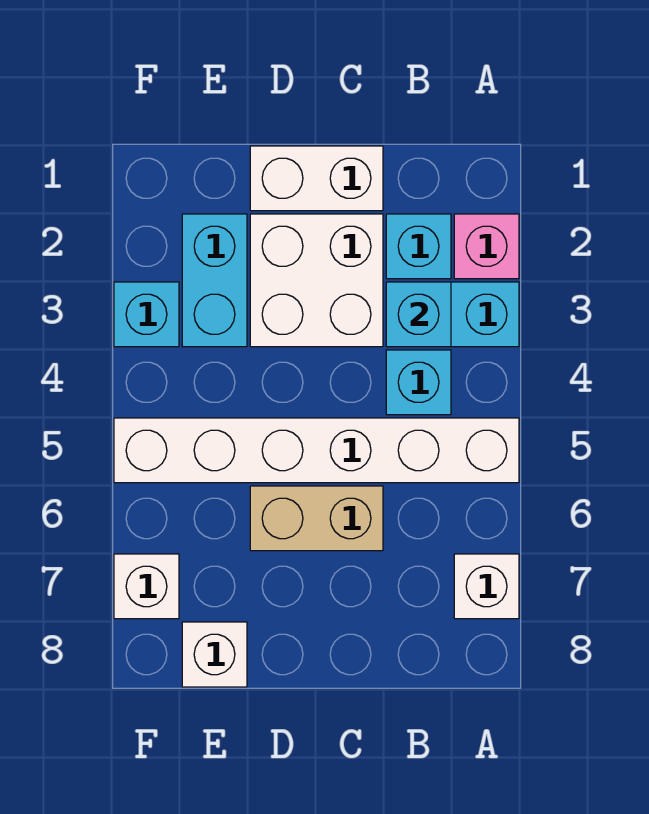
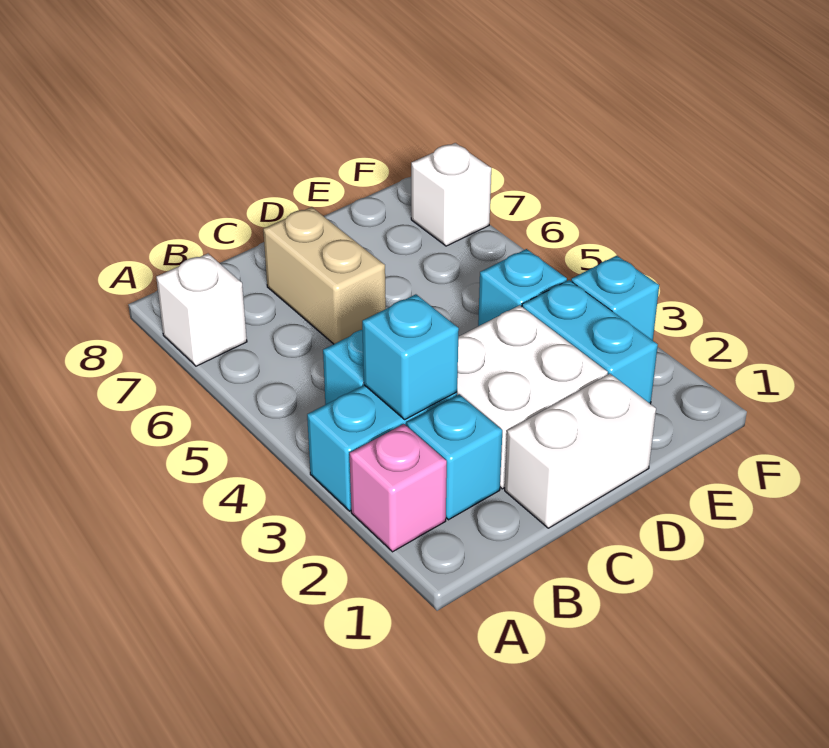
white 1x6 brick [114,418,519,483] -> none
tan 1x2 brick [250,486,383,551] -> tan 1x2 brick turned to [263,207,386,344]
none -> cyan 1x1 brick [478,249,567,326]
white 1x1 brick [182,622,247,687] -> none

